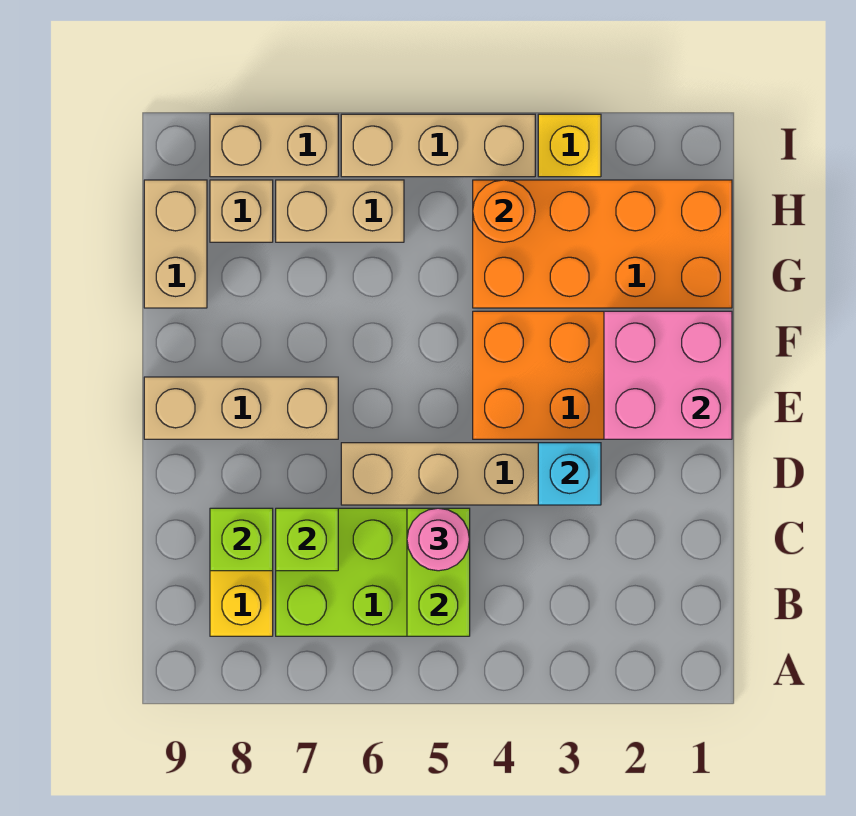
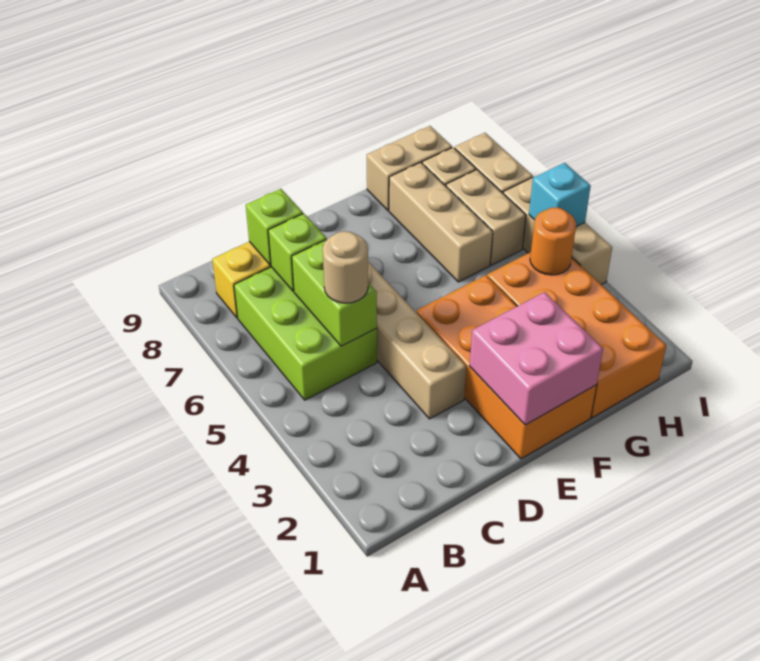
lime 1x2 brick [407,508,470,636] -> lime 1x2 brick turned to [292,240,377,346]
pink 1x1 round brick [407,508,470,571] -> tan 1x1 round brick [323,231,368,303]
cyan 1x1 brick [538,443,601,505] -> cyan 1x1 brick moved to [529,163,591,227]
tan 1x3 brick [144,377,338,439] -> tan 1x3 brick moved to [389,162,493,282]
yellow 1x1 brick [538,114,601,177] -> none

